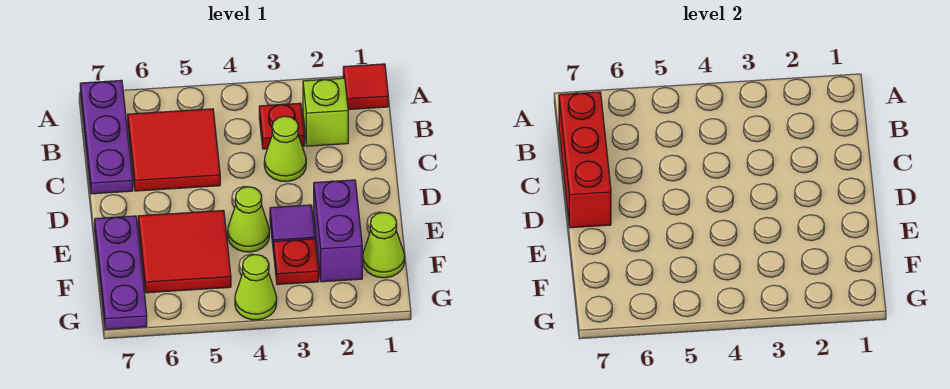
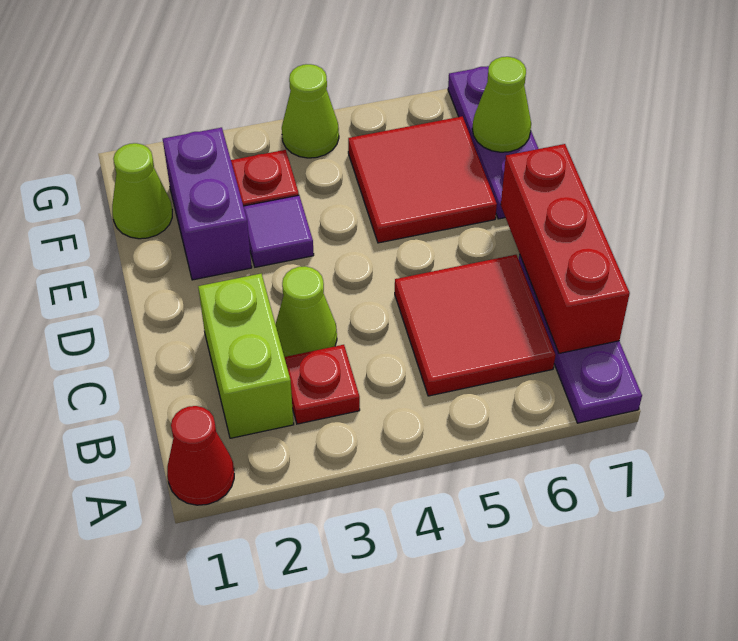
red 1x1 tile [343,64,388,110] -> red 1x1 cone [167,406,234,505]
lime 1x1 brick [303,78,348,146] -> lime 1x2 brick [198,274,294,438]
lime 1x1 cone [228,187,269,252] -> lime 1x1 cone moved to [472,57,531,152]

